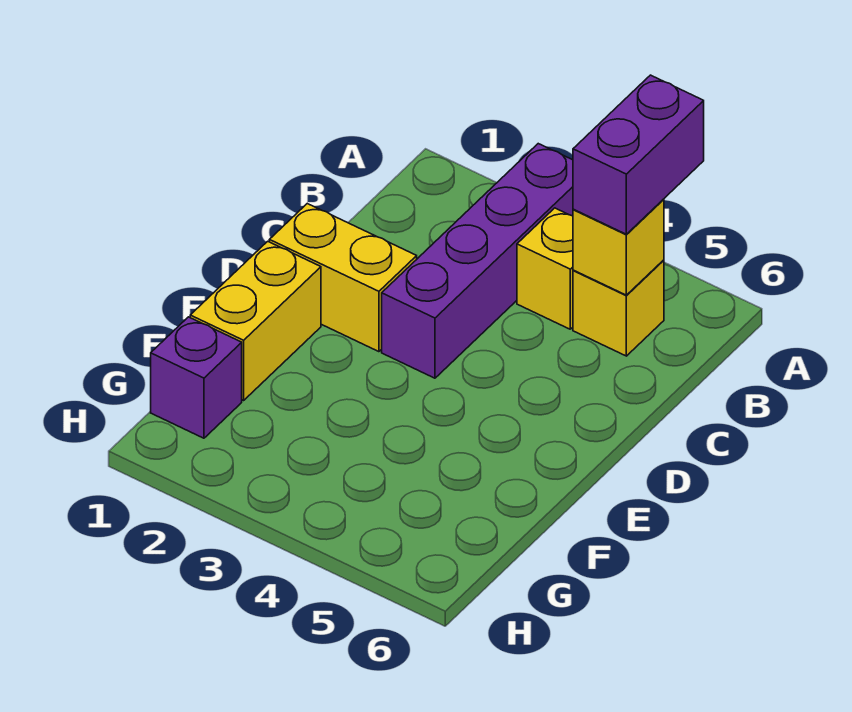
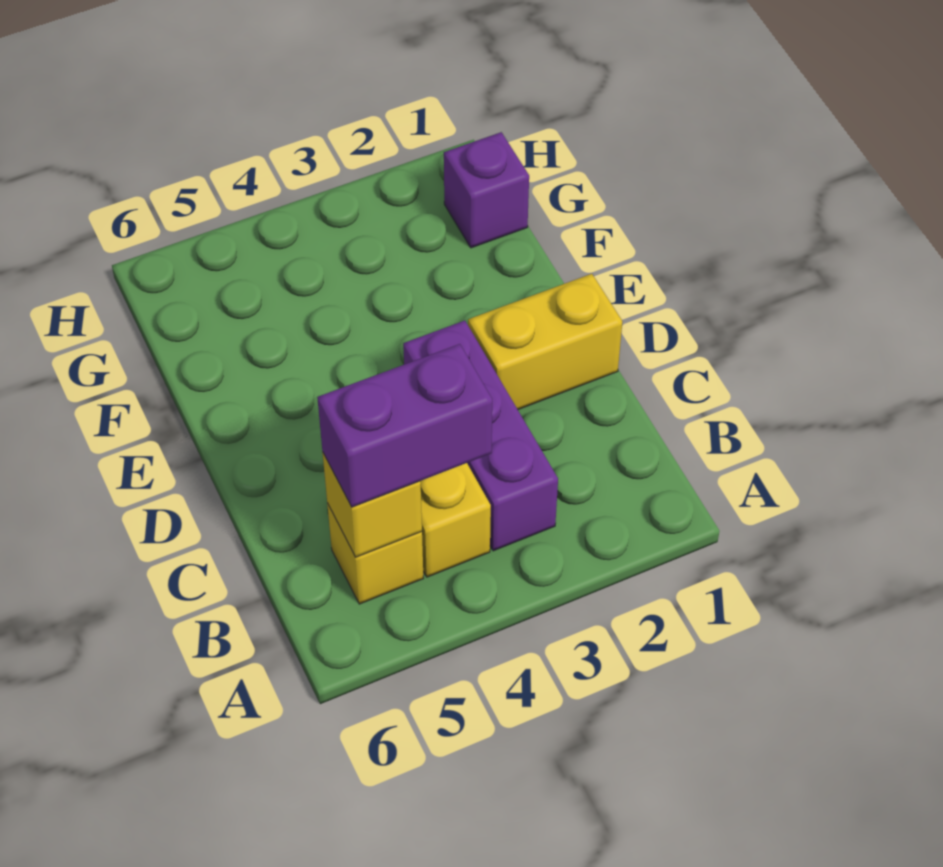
purple 1x4 brick [382,144,573,378] -> purple 1x3 brick [403,321,558,551]
purple 1x2 brick [573,75,704,234] -> purple 1x2 brick turned to [317,344,492,507]
yellow 1x2 brick [190,241,321,400] -> none

